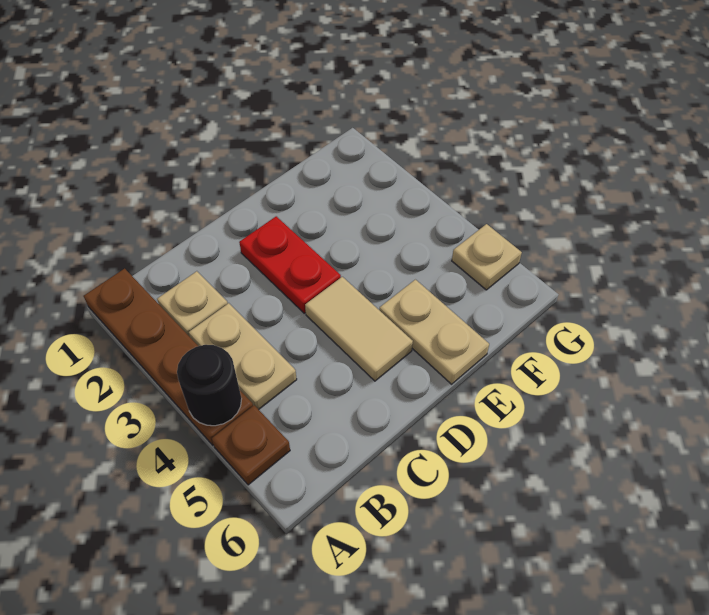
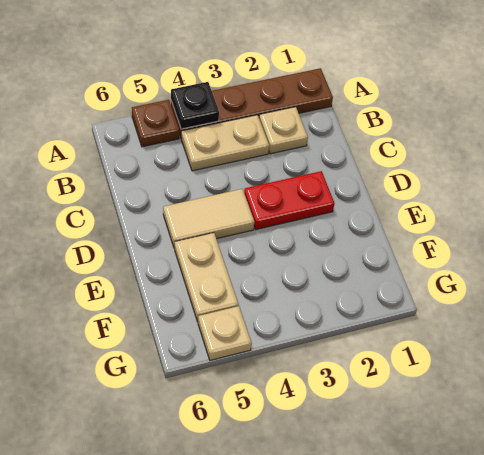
black 1x1 round brick [177,345,242,426] -> black 1x1 plate [171,82,219,129]
tan 1x2 plate [379,280,489,384] -> tan 1x2 plate turned to [175,233,238,322]

